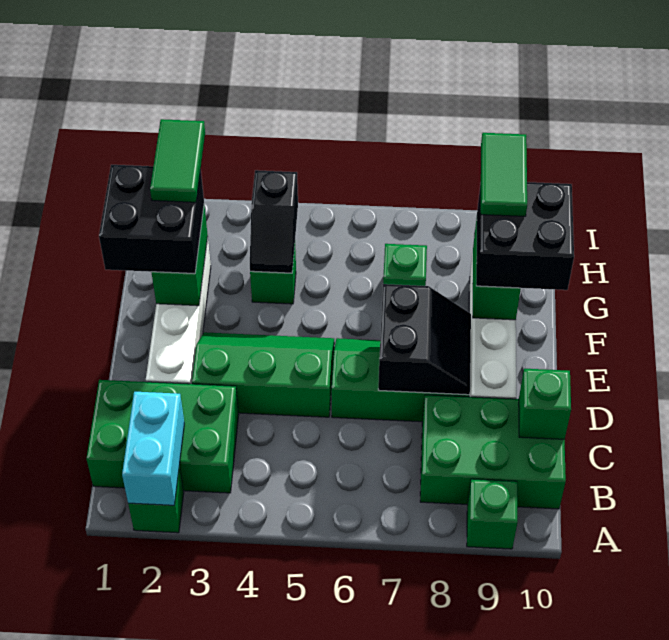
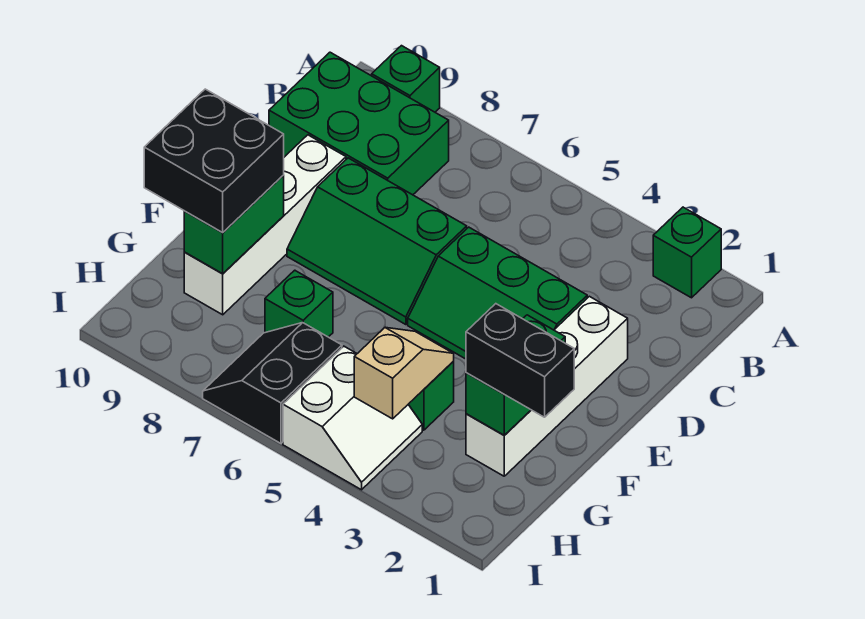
cyan 1x2 brick [122,392,184,505] -> none
green 2x3 brick [86,380,239,493] -> none
green 1x1 brick [519,369,571,439] -> none
black 2x2 slope [378,284,471,395] -> black 2x2 slope moved to [203,323,342,443]
black 2x2 brick [99,165,204,274] -> black 1x2 brick [466,304,574,417]
green 1x2 tile [150,119,205,202] -> none
black 1x2 slope [250,170,298,273] -> tan 1x2 slope [354,327,454,419]
green 1x2 tile [481,133,527,216] -> none
none -> white 2x2 slope [283,346,422,490]

